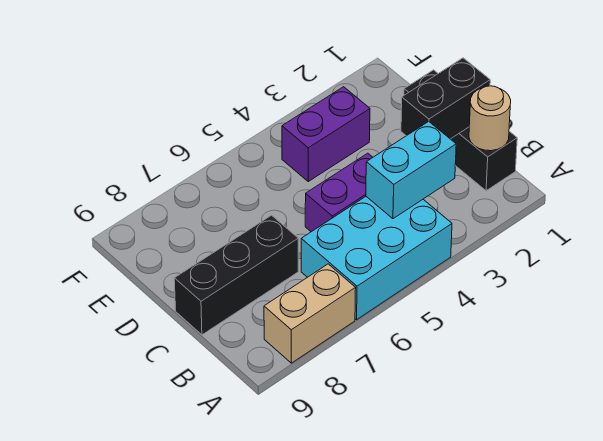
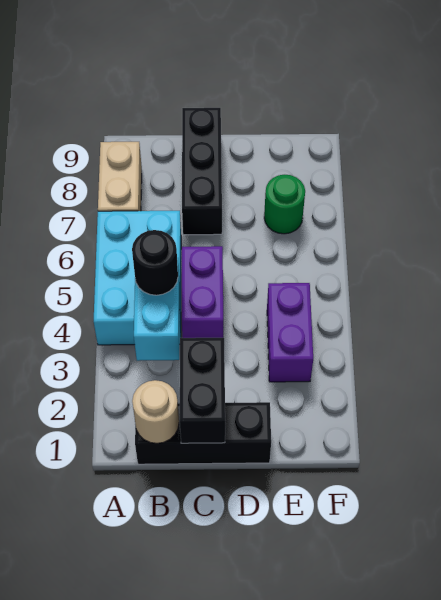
none -> black 1x1 round brick [132,230,178,295]
none -> green 1x1 round brick [264,175,305,234]

